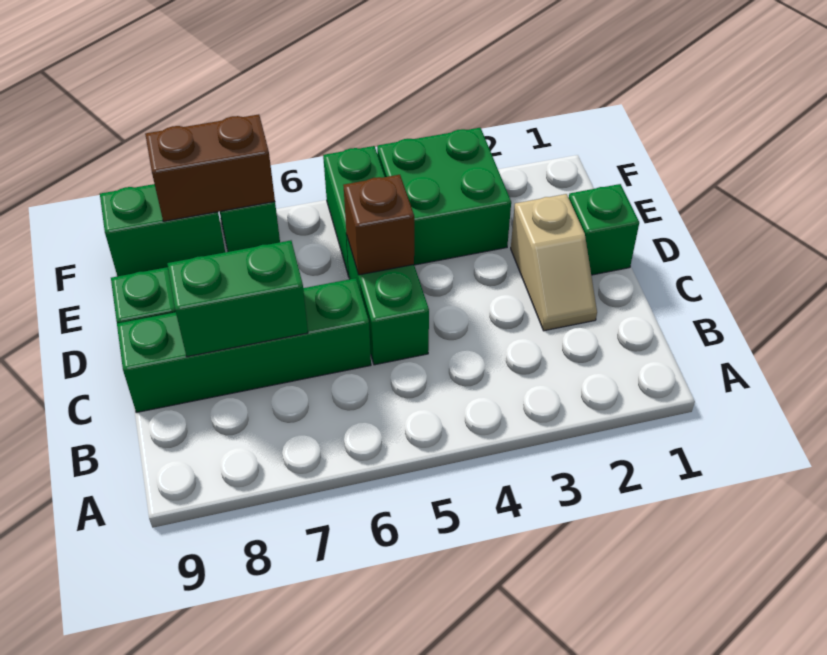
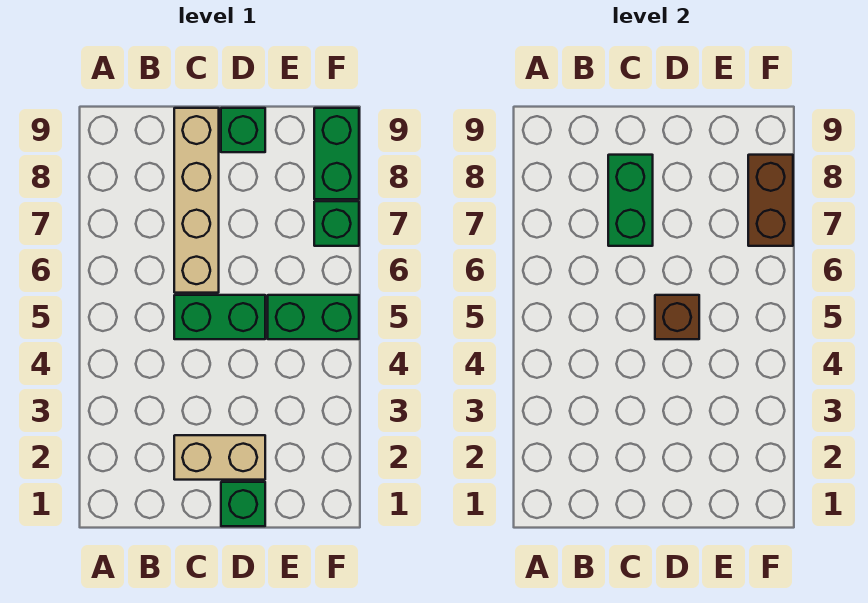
tan 1x2 slope [511,194,597,331] -> tan 1x2 brick [174,435,265,480]
green 1x4 brick [117,278,371,413] -> tan 1x4 brick [174,108,219,293]
green 2x2 brick [377,128,511,265] -> none

